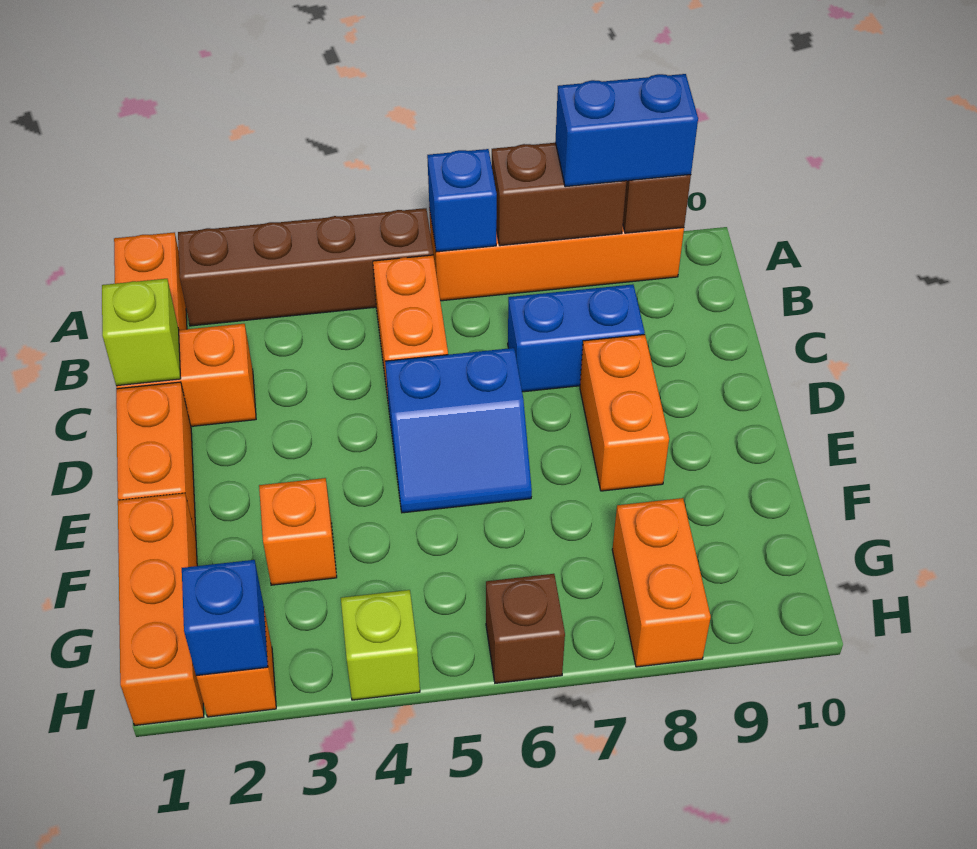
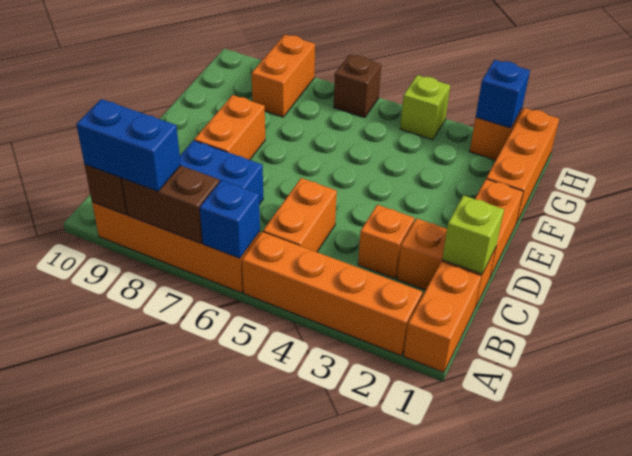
brown 1x4 brick [178,208,433,326] -> orange 1x4 brick [242,232,422,356]
blue 2x2 slope [385,348,532,513] -> none
orange 1x1 brick [259,478,337,585] -> orange 1x1 brick moved to [358,205,414,279]

